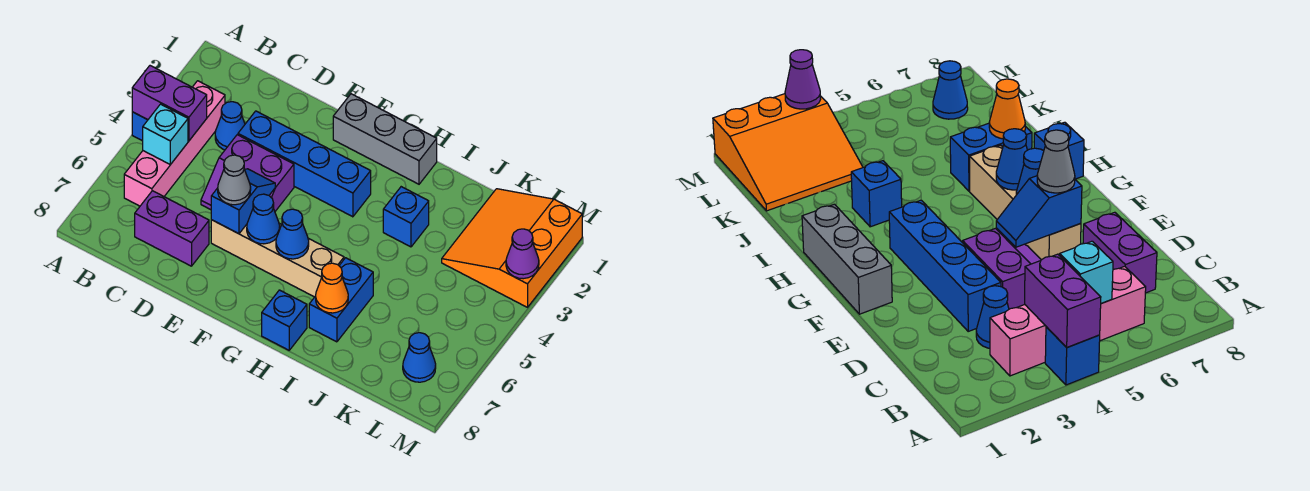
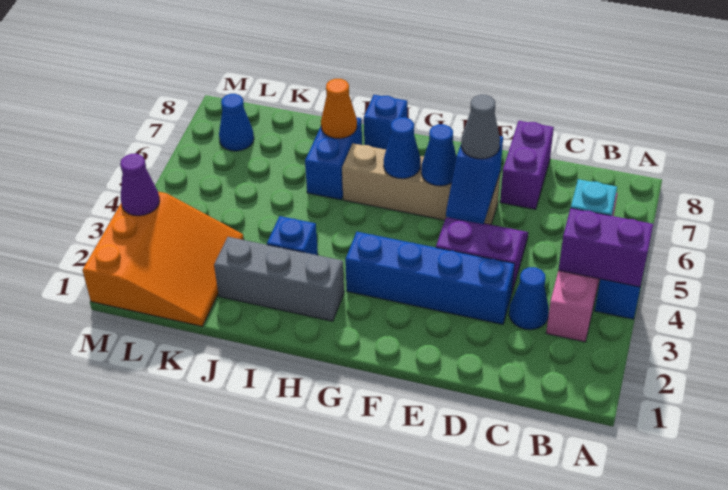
purple 1x2 brick [135,191,209,266] -> purple 1x2 brick turned to [500,121,554,209]
grey 1x3 brick [333,94,437,184] -> grey 1x3 brick moved to [214,237,344,321]

